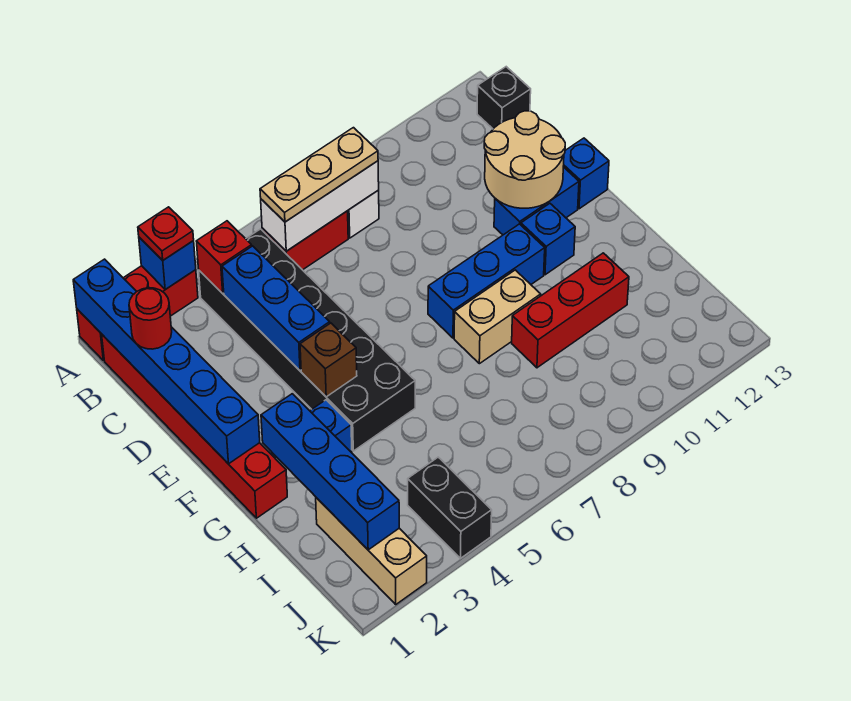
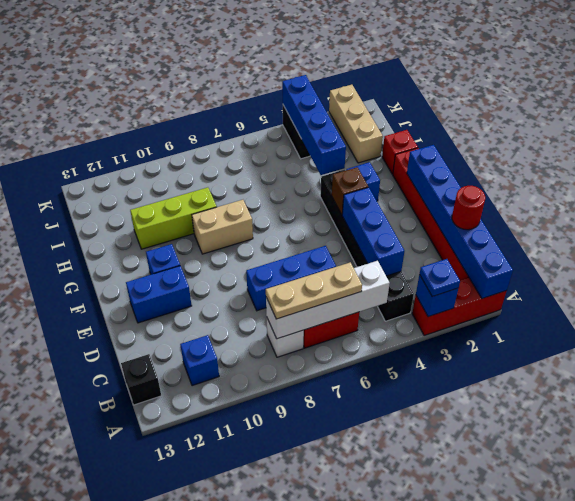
red 1x1 plate [138,207,194,260] -> blue 1x1 plate [420,259,460,296]
black 2x6 brick [199,229,415,451] -> black 1x6 brick [320,170,414,321]
red 1x1 brick [196,221,252,294] -> red 1x1 brick moved to [382,130,418,174]
white 1x3 brick [261,161,379,251] -> white 1x4 brick [266,261,390,339]
tan 2x2 round brick [484,111,565,208] -> none
blue 1x1 brick [563,138,609,209] -> blue 1x1 brick moved to [180,335,219,386]
blue 1x3 brick [428,224,545,338] -> blue 1x3 brick moved to [246,246,336,311]
blue 1x4 brick [261,394,399,550] -> blue 1x4 brick moved to [282,75,346,175]
red 1x3 brick [512,253,629,368] -> lime 1x3 brick [130,187,217,249]

